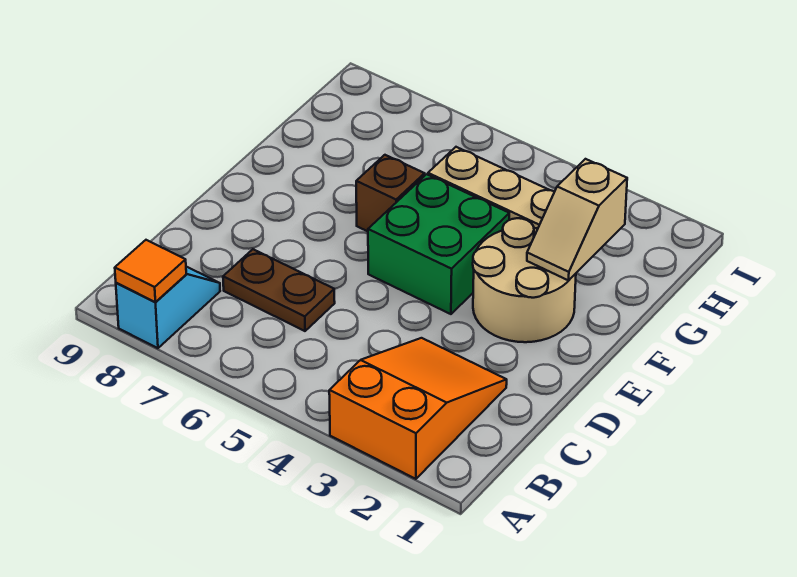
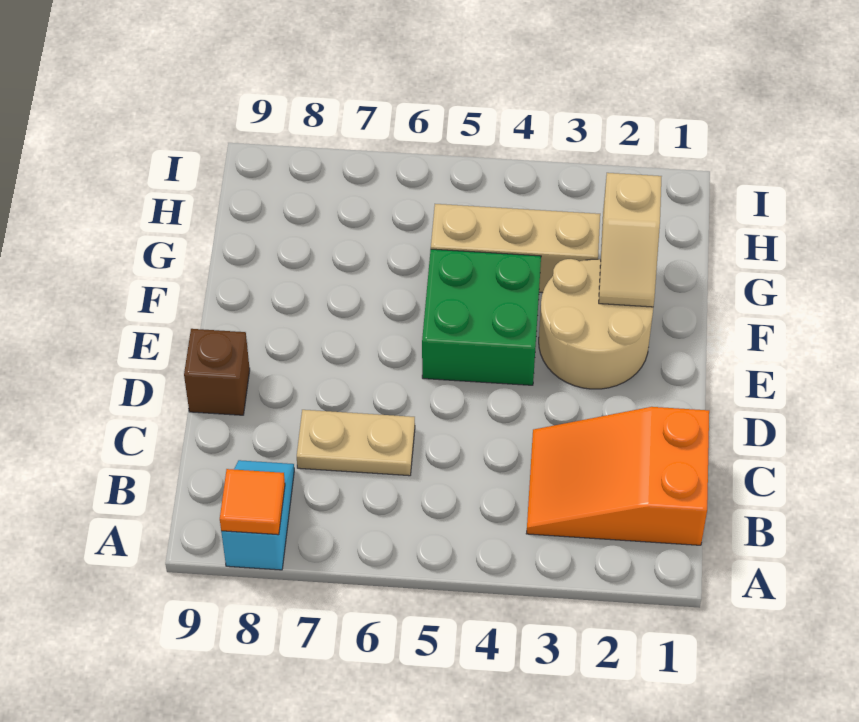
orange 2x3 slope [329,338,507,479] -> orange 2x3 slope turned to [526,407,709,545]
brown 1x2 plate [223,249,335,331] -> tan 1x2 plate [297,410,415,476]
brown 1x1 brick [356,155,425,231] -> brown 1x1 brick moved to [184,329,250,415]

